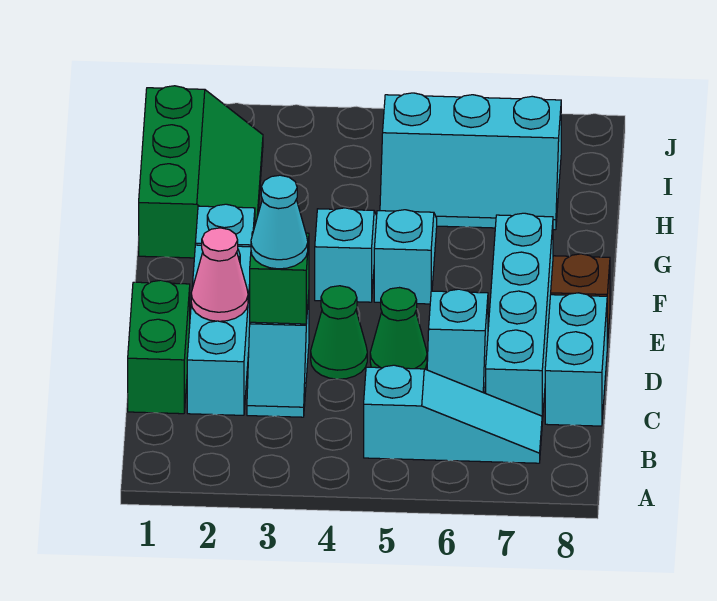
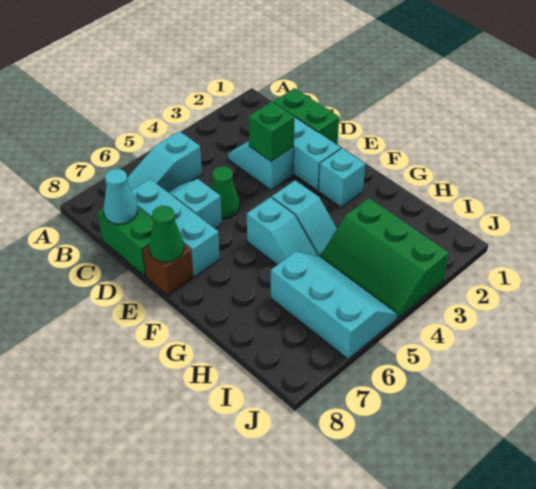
cyan 1x4 brick [486,213,553,422] -> cyan 1x3 brick [131,179,220,277]
cyan 1x2 brick [545,293,607,426] -> green 1x2 brick [97,207,153,276]
pink 1x1 cone [191,228,248,321] -> none
cyan 1x1 cone [251,175,308,269] -> cyan 1x1 cone moved to [103,169,138,224]
green 1x1 cone [311,286,367,379] -> green 1x1 cone moved to [149,206,184,262]
green 2x3 slope [139,86,263,258] -> green 2x3 slope moved to [321,198,449,318]
cyan 2x3 slope [380,93,561,230] -> cyan 2x3 slope turned to [271,251,398,359]

